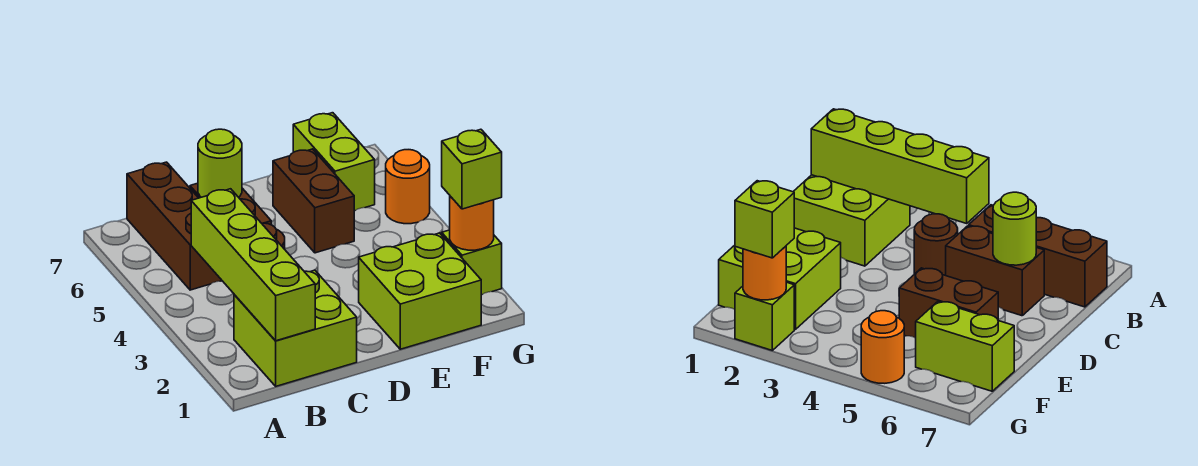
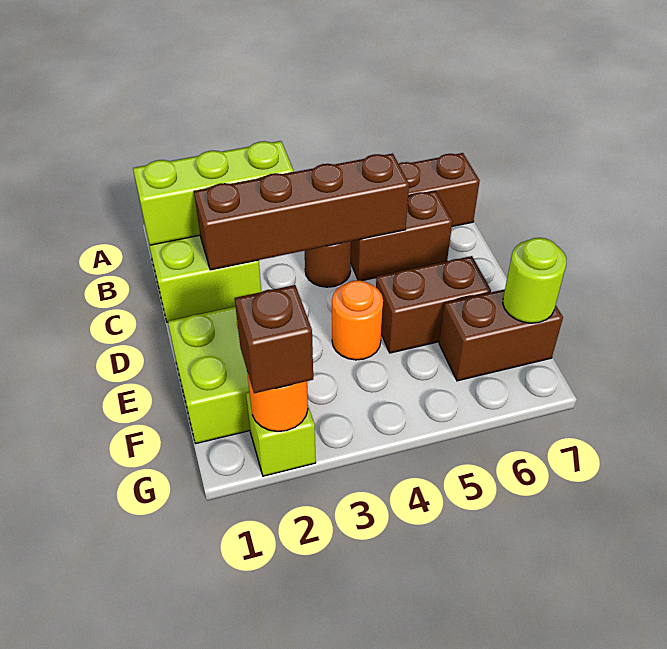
lime 1x4 brick [191,189,315,341] -> lime 1x3 brick [133,141,294,245]
none -> brown 1x4 brick [194,153,409,270]
lime 1x1 round brick [198,129,242,197] -> lime 1x1 round brick moved to [503,238,566,323]
lime 1x2 brick [293,113,375,211] -> brown 1x2 brick [439,289,563,381]
lime 1x1 brick [442,129,502,209] -> brown 1x1 brick [235,285,313,393]
orange 1x1 round brick [386,150,430,224] -> orange 1x1 round brick moved to [332,280,383,360]

